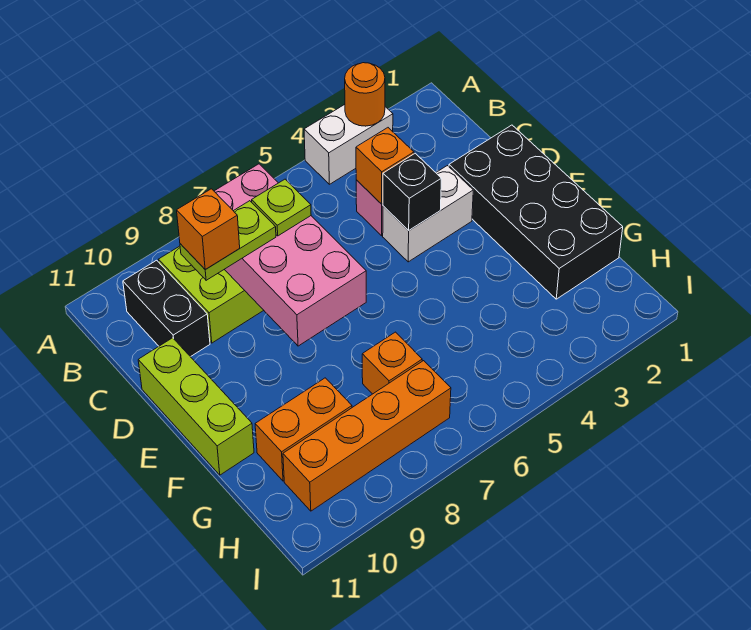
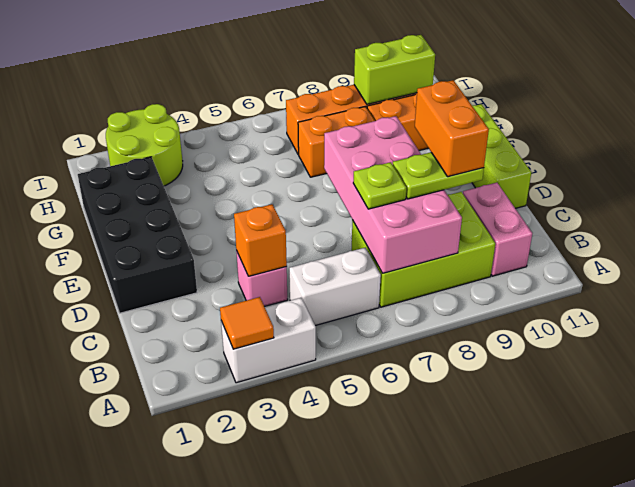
orange 1x1 round brick [345,63,385,126] -> orange 1x1 tile [220,297,274,349]
black 1x2 brick [123,260,210,357] -> pink 1x2 brick [463,183,532,276]
orange 1x1 brick [177,189,240,270] -> orange 1x2 brick [415,80,489,177]
white 1x2 brick [383,166,473,262] -> white 1x2 brick moved to [289,248,381,326]
black 1x1 brick [383,153,442,230] -> none
orange 1x1 brick [362,332,422,394] -> orange 1x2 brick [298,106,375,177]
none -> lime 2x2 round brick [106,104,183,186]
none -> lime 1x2 brick [354,35,435,104]

